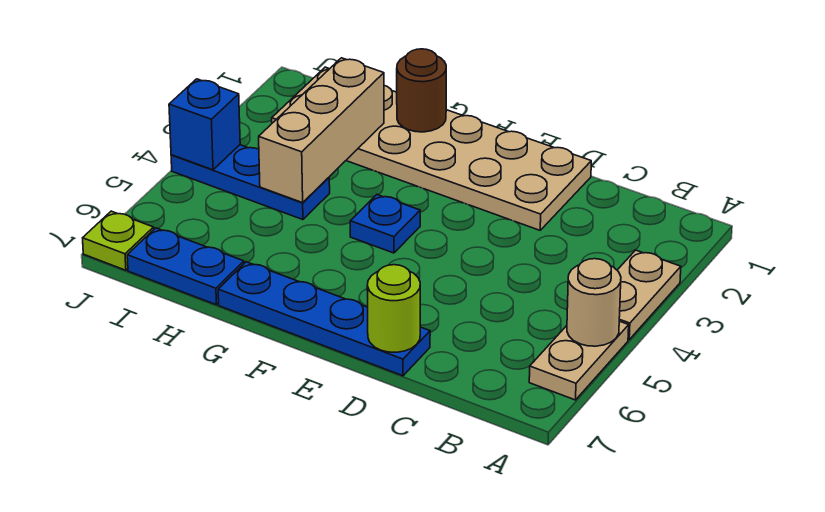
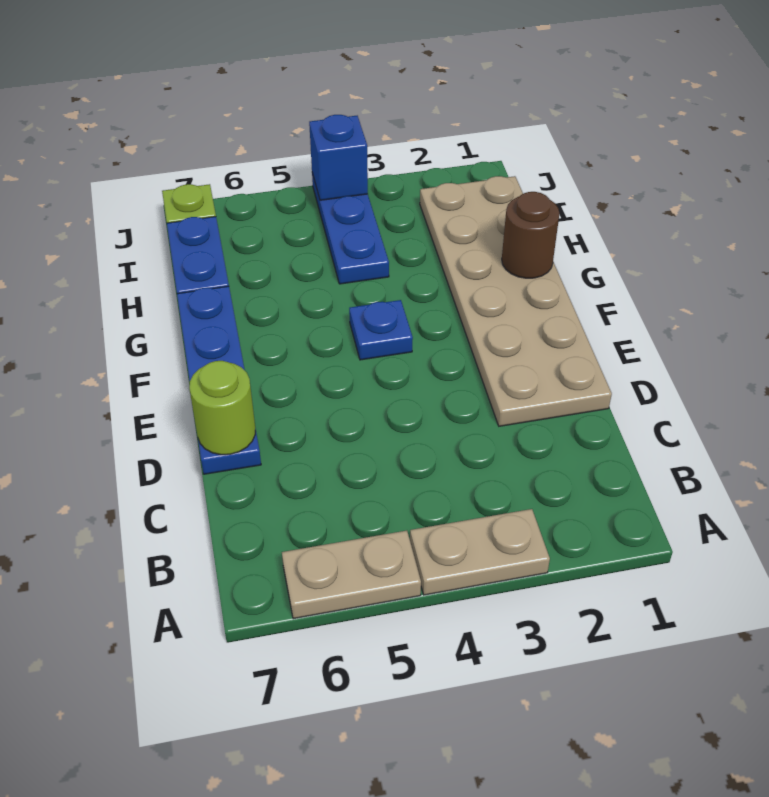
tan 1x1 round brick [567,259,621,346] -> none
tan 1x3 brick [259,58,384,203] -> none

